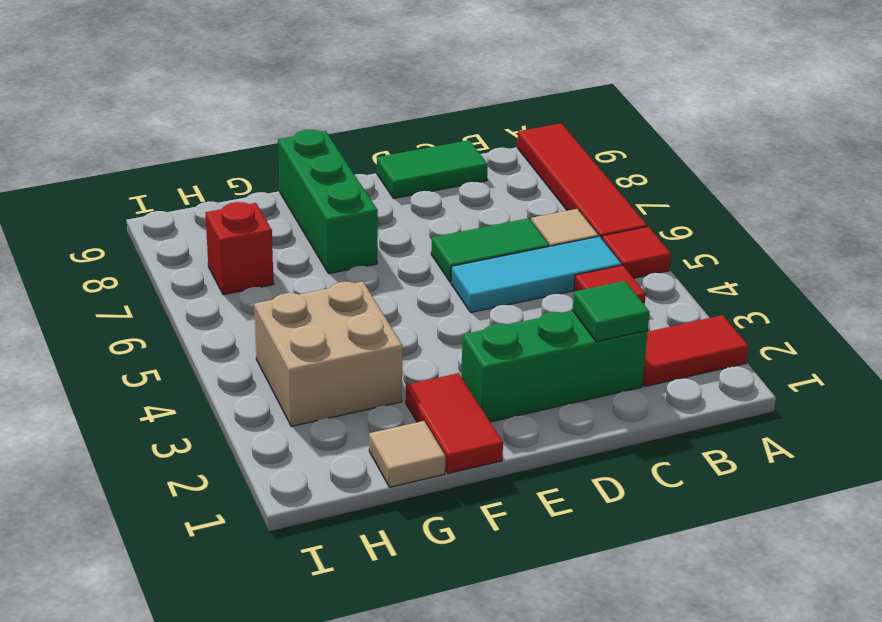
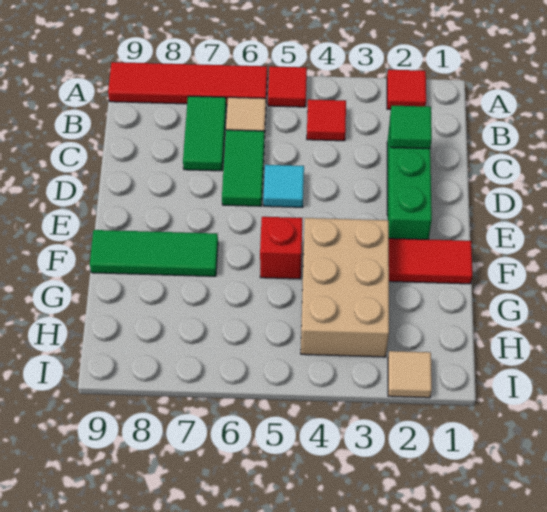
red 1x2 tile [643,315,749,387] -> red 1x1 tile [387,70,426,109]
cyan 1x3 tile [451,236,622,312] -> cyan 1x1 tile [263,165,304,207]
green 1x2 tile [377,140,488,199] -> green 1x2 tile moved to [183,96,226,171]
green 1x3 brick [278,130,378,274] -> green 1x3 tile [90,230,218,276]
tan 1x1 tile [369,421,445,487] -> tan 1x1 tile moved to [388,351,432,398]
tan 2x2 brick [254,282,403,426] -> tan 2x3 brick [301,218,389,357]
red 1x1 brick [205,202,274,295] -> red 1x1 brick moved to [260,217,303,279]

